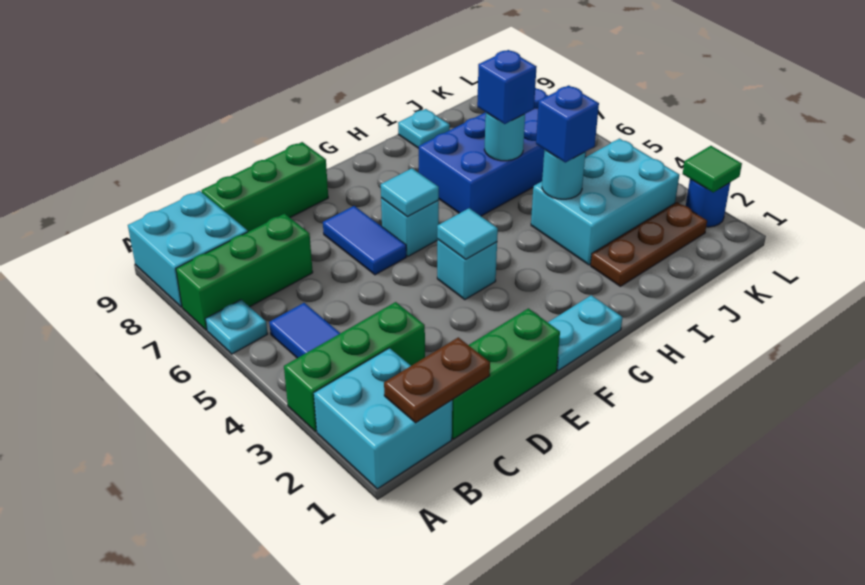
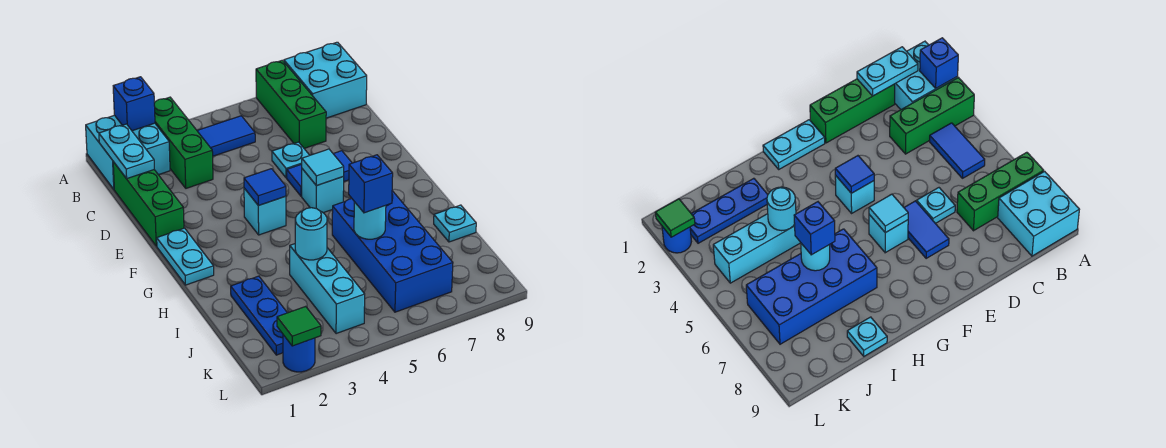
cyan 1x1 plate [205,300,268,354] -> cyan 1x1 plate moved to [272,142,310,178]
brown 1x2 plate [384,337,490,423] -> cyan 1x2 plate [99,124,154,179]
green 1x3 brick [201,142,328,232] -> none
cyan 1x1 tile [437,208,498,259] -> blue 1x1 tile [244,169,286,206]
brown 1x3 plate [591,202,707,286] -> blue 1x3 plate [231,276,287,355]
cyan 2x3 brick [531,139,679,265] -> cyan 1x3 brick [290,244,365,334]
blue 1x1 brick [536,85,599,162] -> blue 1x1 brick moved to [113,77,155,131]

